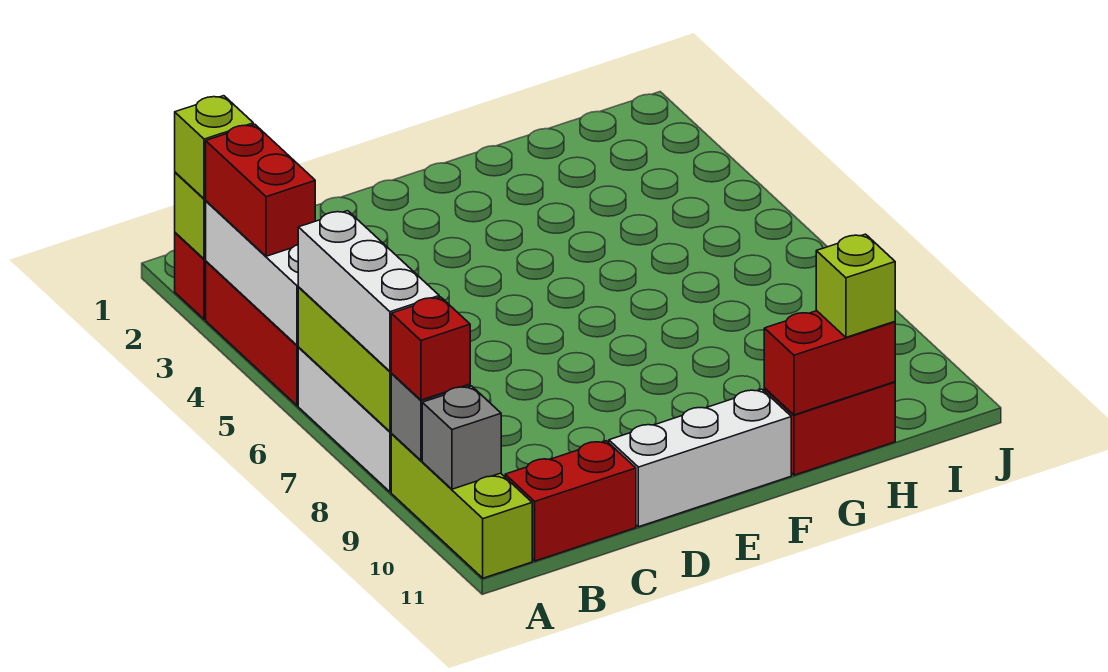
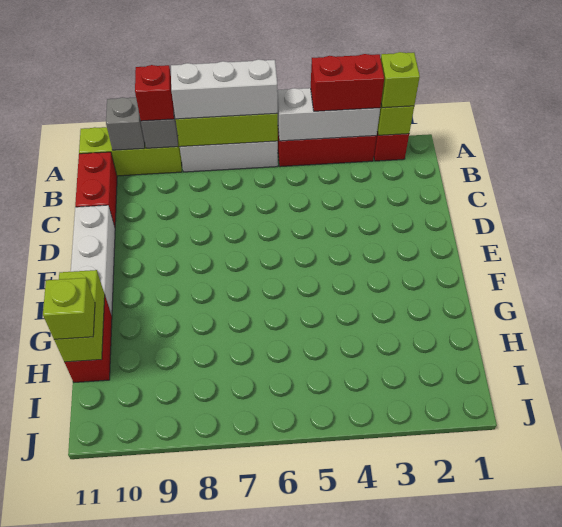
red 1x2 brick [764,311,895,415] -> lime 1x2 brick [54,270,105,362]

